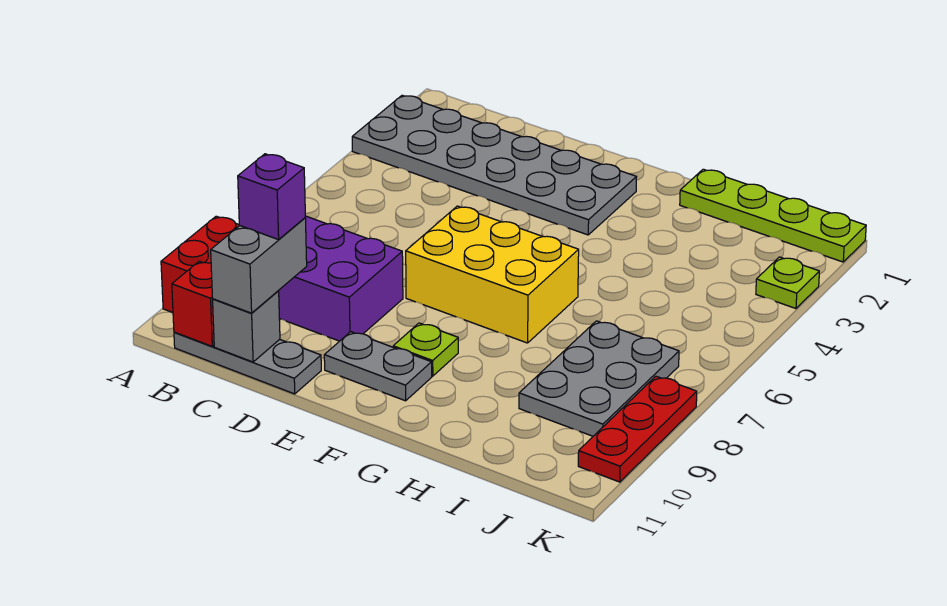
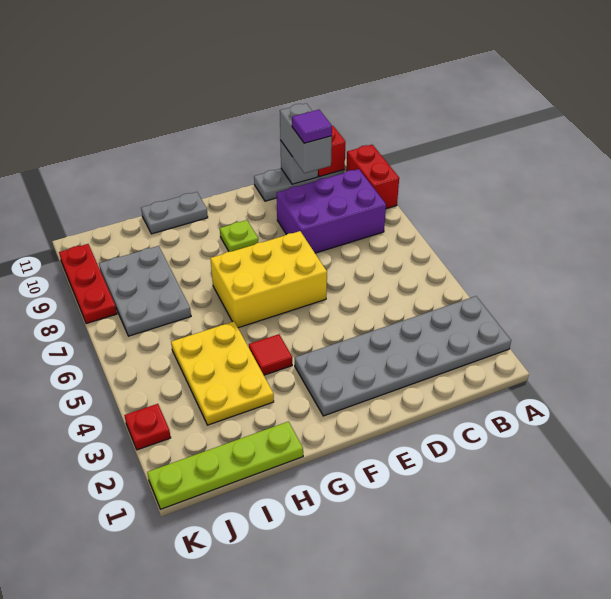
purple 1x1 brick [238,154,305,240] -> purple 1x1 tile [292,110,332,143]
grey 1x2 plate [324,332,432,401] -> grey 1x2 plate moved to [141,192,208,234]
none -> red 1x1 tile [249,334,292,375]
none -> yellow 2x3 plate [171,321,274,425]
lime 1x1 plate [756,257,819,309] -> red 1x1 plate [124,404,171,450]

